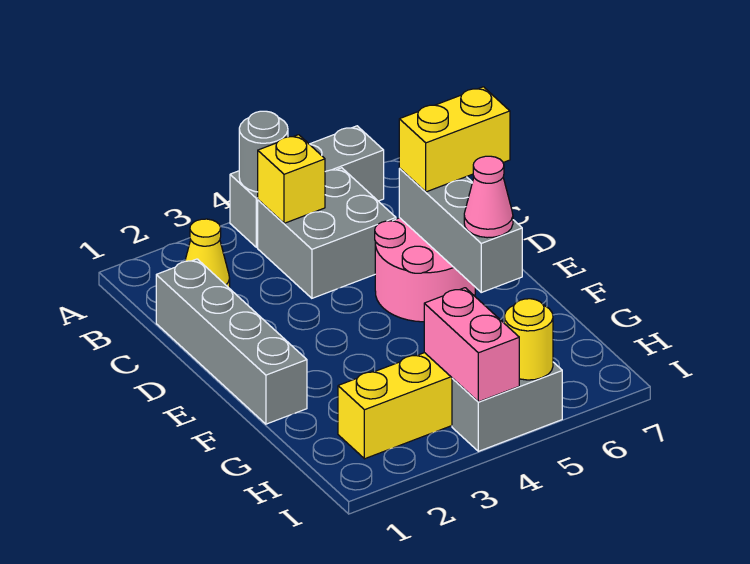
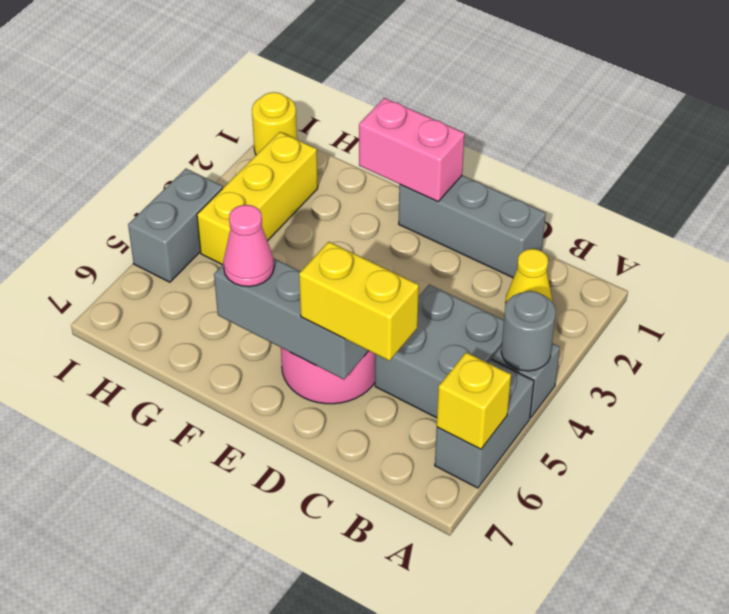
yellow 1x1 brick [258,135,325,223] -> yellow 1x1 brick moved to [437,352,511,449]
grey 1x4 brick [156,259,307,424] -> grey 1x3 brick [399,175,546,278]
yellow 1x2 brick [399,87,510,192] -> yellow 1x2 brick turned to [299,242,419,361]
pink 1x2 brick [424,288,519,402] -> pink 1x2 brick moved to [359,98,465,201]
yellow 1x1 round brick [504,299,553,380] -> yellow 1x1 round brick moved to [252,92,297,155]

